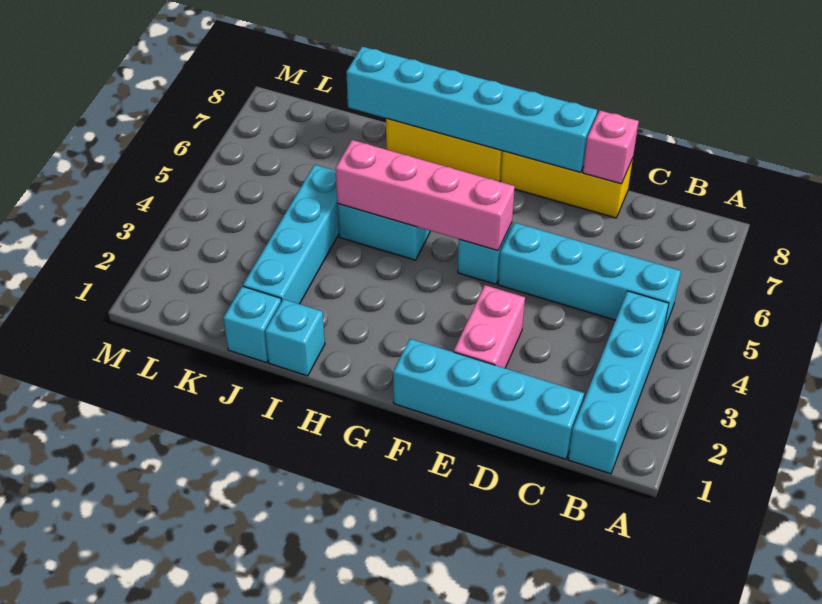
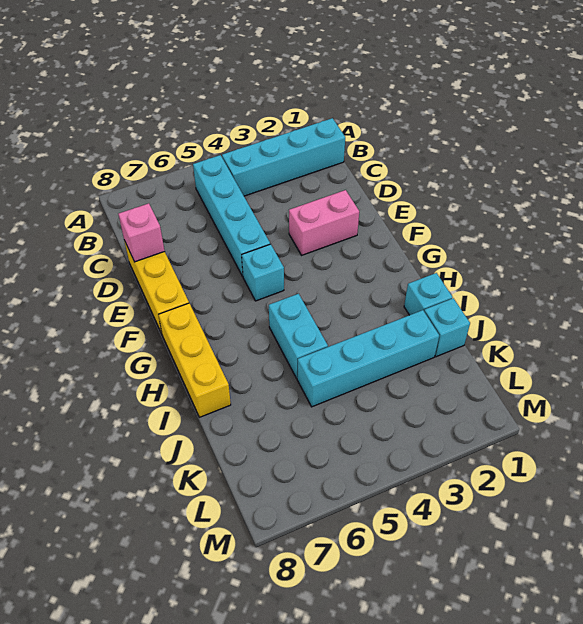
cyan 1x4 brick [393,339,584,459] -> none
cyan 1x6 brick [346,47,597,172] -> none
pink 1x4 brick [335,140,515,251] -> none

